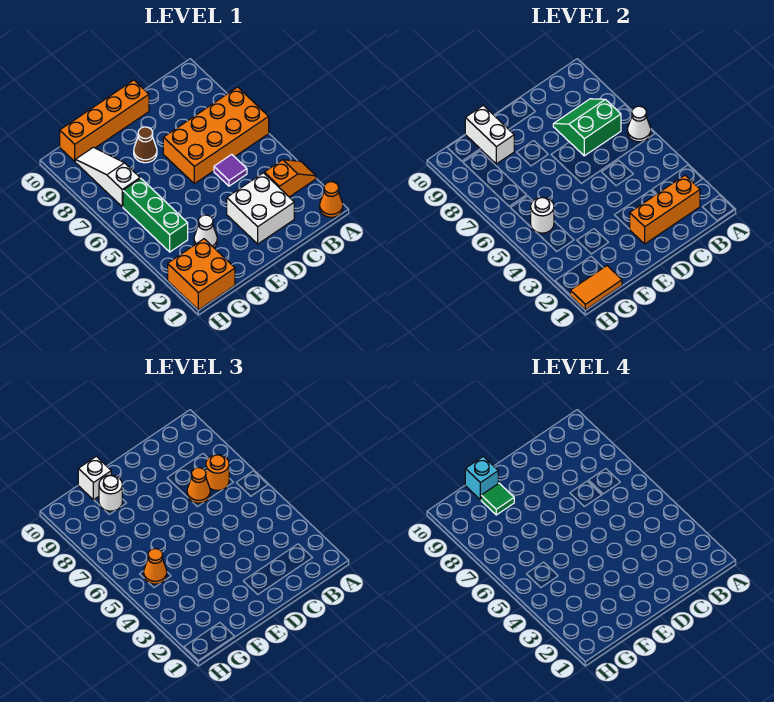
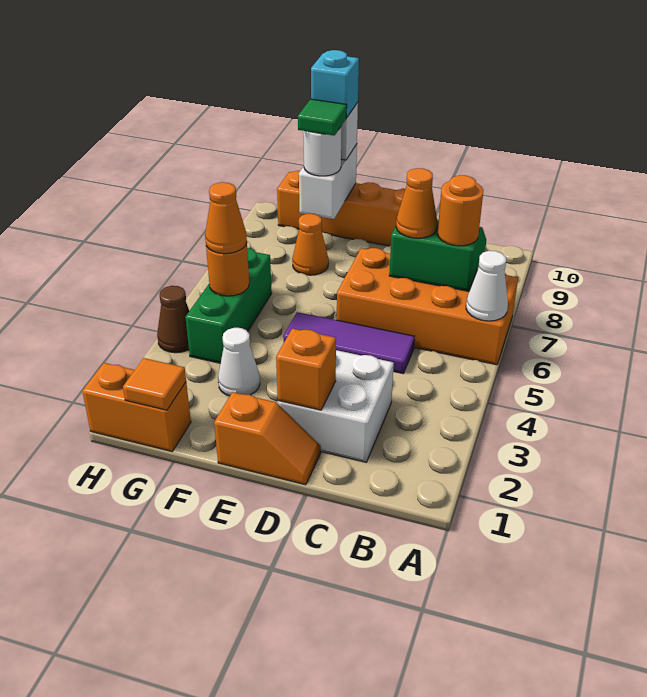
orange 1x1 cone [320,182,343,217] -> orange 1x1 cone moved to [292,214,329,275]
orange 1x2 slope [264,160,316,197] -> orange 1x2 slope moved to [214,392,321,485]
orange 1x3 brick [630,175,700,244] -> orange 1x1 brick [276,328,336,410]
purple 1x1 tile [214,154,247,186] -> purple 1x3 tile [283,312,415,373]
brown 1x1 cone [134,127,157,163] -> brown 1x1 cone moved to [157,286,189,353]
orange 2x2 brick [168,239,235,310] -> orange 1x2 brick [82,363,191,451]
orange 1x2 tile [570,266,622,310] -> orange 1x1 tile [123,358,186,410]
white 1x1 round brick [531,197,554,233] -> orange 1x1 round brick [206,243,249,296]
white 1x3 slope [75,147,140,207] -> none

